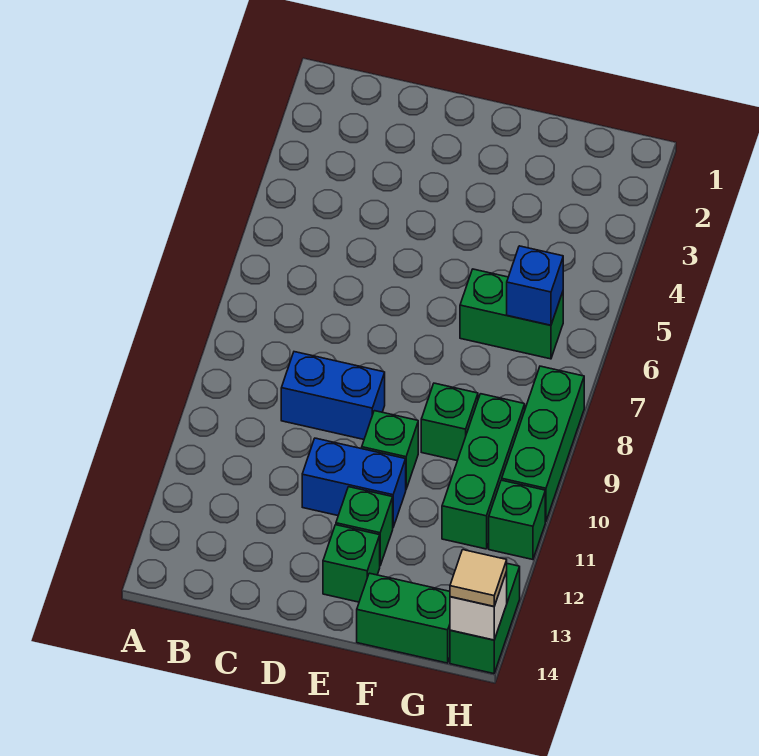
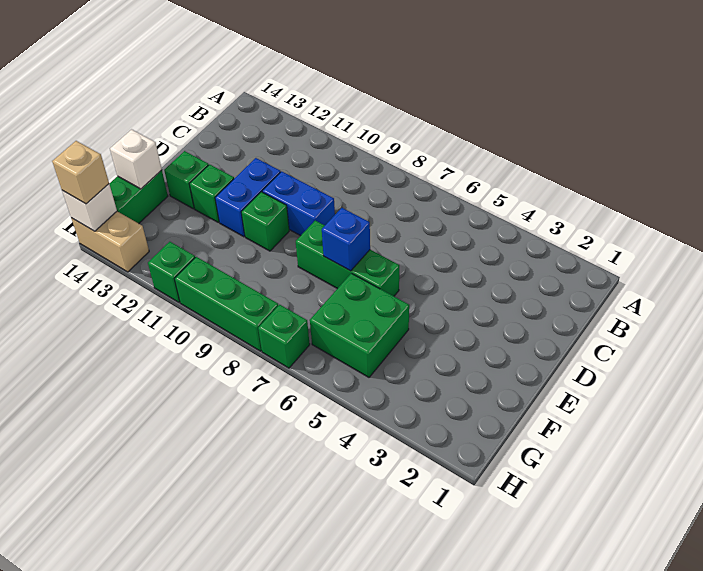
blue 1x2 brick [281,352,385,439] -> blue 1x2 brick turned to [262,171,335,236]
green 1x2 brick [460,269,563,359] -> green 2x2 brick [310,273,409,377]
green 1x1 brick [421,383,478,461] -> green 1x1 brick moved to [258,305,310,368]
none -> white 1x1 brick [110,129,162,189]
blue 1x1 brick [507,246,563,325] -> blue 1x1 brick moved to [322,208,370,271]
green 1x3 brick [442,394,525,549] -> green 1x3 brick moved to [296,221,399,296]
green 1x2 brick [450,564,520,674] -> tan 1x2 brick [71,211,149,272]
tan 1x1 tile [450,550,507,606] -> tan 1x1 brick [52,141,109,204]

